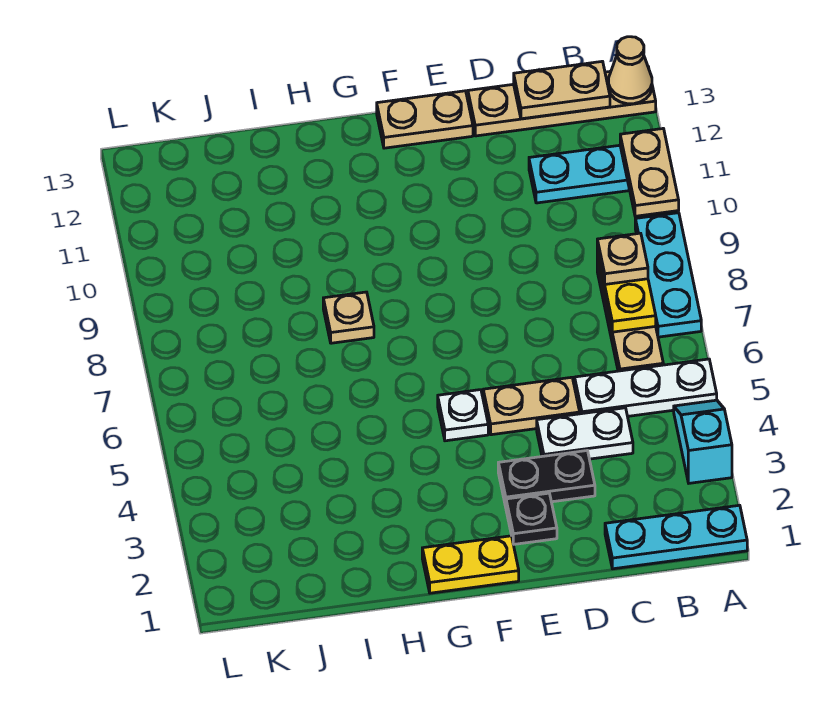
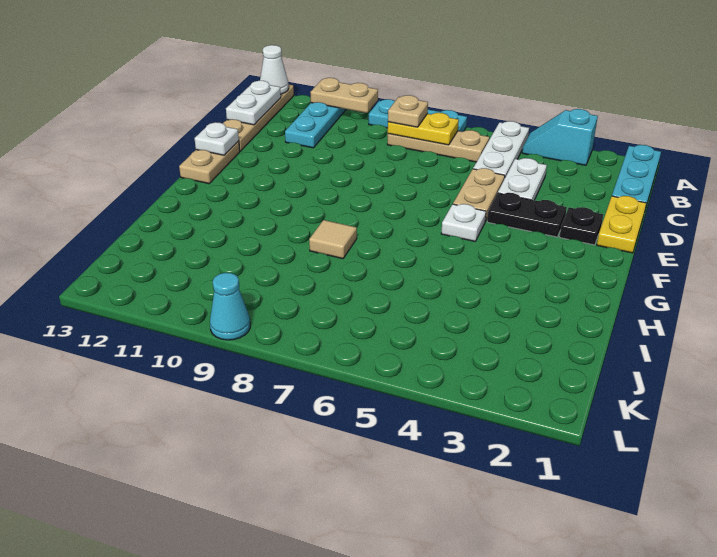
tan 1x1 cone [609,37,652,104] -> white 1x1 cone [260,45,289,94]
tan 1x2 plate [514,61,610,119] -> white 1x2 plate [226,81,281,125]
black 1x2 plate [498,451,595,506] -> black 1x2 plate turned to [487,193,567,237]
none -> white 1x1 plate [195,122,239,155]
yellow 1x2 plate [422,536,519,593] -> yellow 1x2 plate moved to [597,196,646,253]
tan 1x1 plate [323,292,374,343] -> tan 1x1 tile [309,220,357,259]
none -> cyan 1x1 cone [210,273,250,340]

